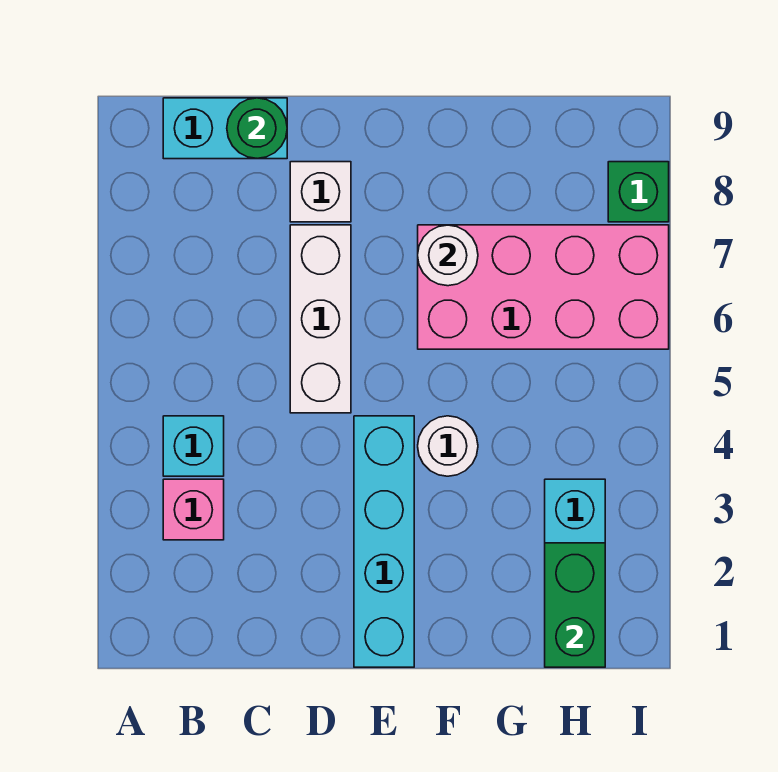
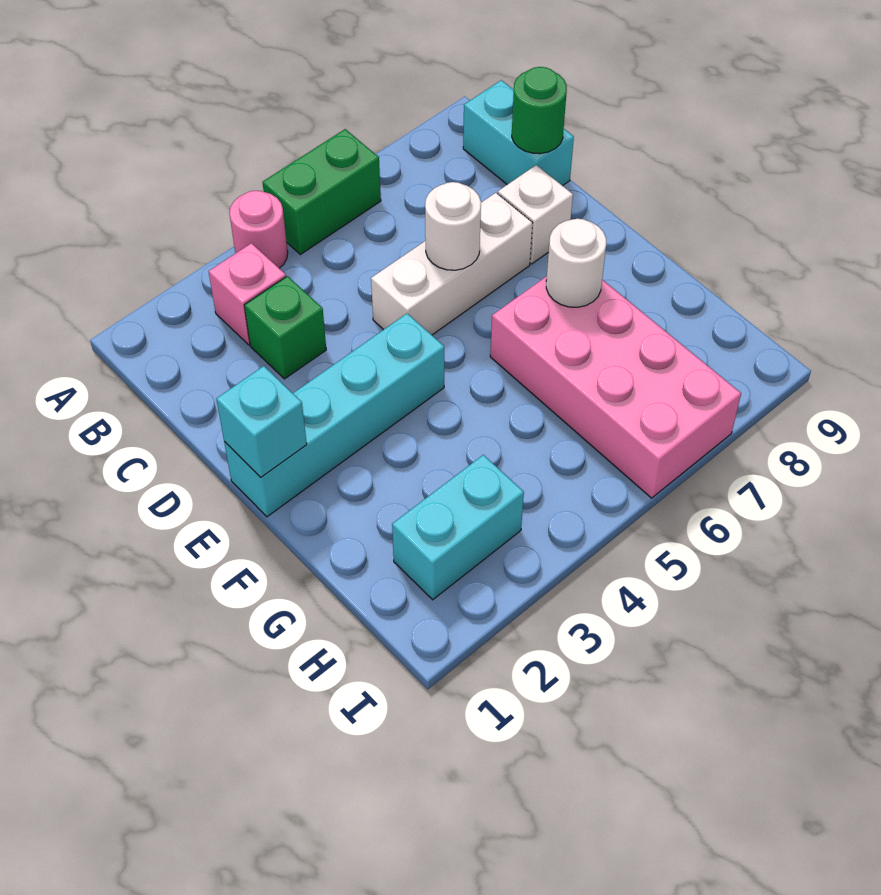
none -> pink 1x1 round brick [229,191,288,268]
cyan 1x1 brick [163,416,224,476] -> cyan 1x1 brick moved to [216,366,307,477]
white 1x1 round brick [418,416,478,476] -> white 1x1 round brick moved to [425,182,481,270]
green 1x2 brick [545,543,605,667] -> green 1x2 brick moved to [263,129,381,254]
green 1x1 brick [608,162,669,222] -> green 1x1 brick moved to [244,276,326,379]

